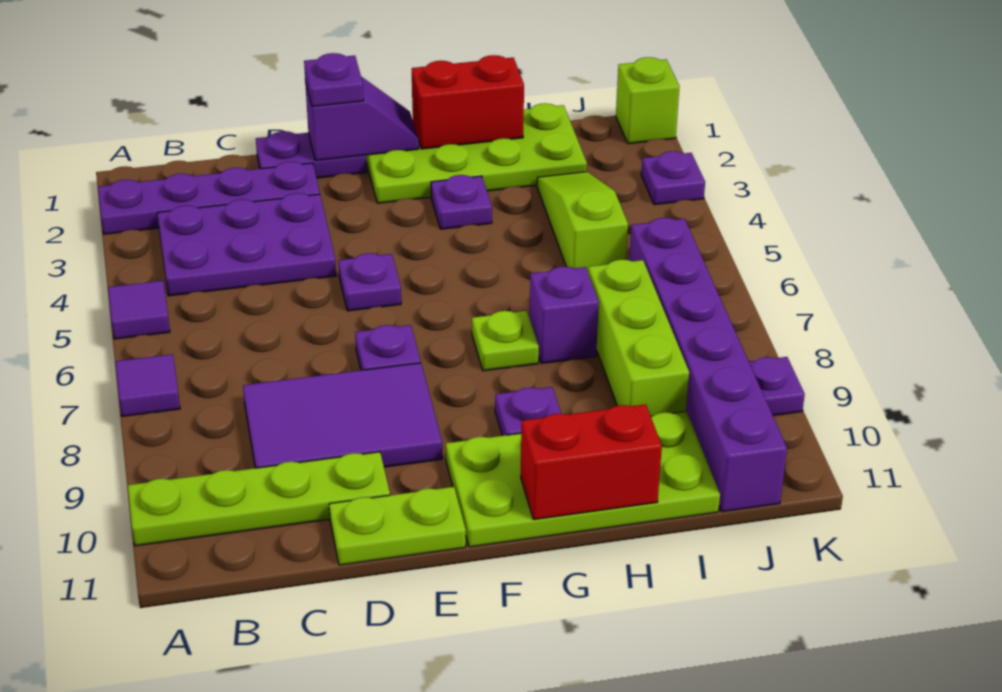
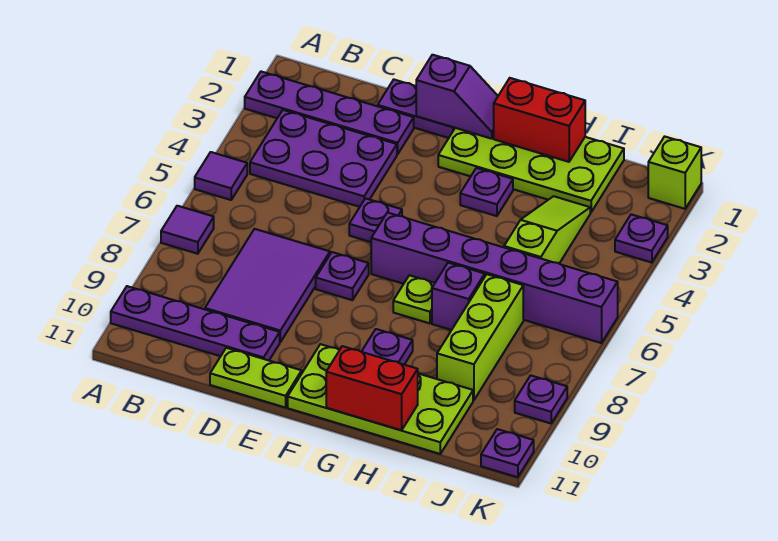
lime 1x4 plate [128,452,390,546] -> purple 1x4 plate [111,286,280,360]
purple 2x3 tile [243,363,442,468] -> purple 2x3 tile turned to [205,229,330,342]
purple 1x1 plate [304,53,364,107] -> purple 1x1 plate moved to [481,429,534,477]
purple 1x6 brick [629,218,787,512] -> purple 1x6 brick turned to [371,213,618,343]

